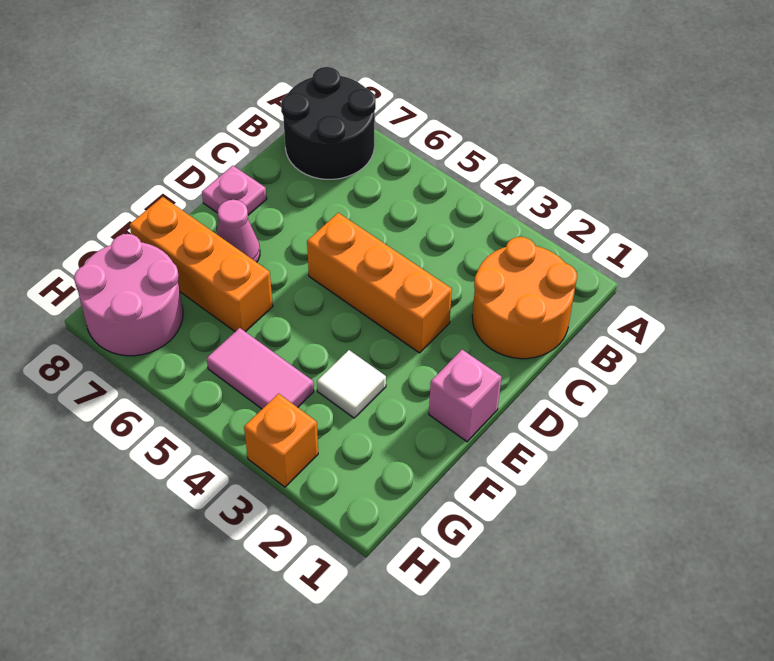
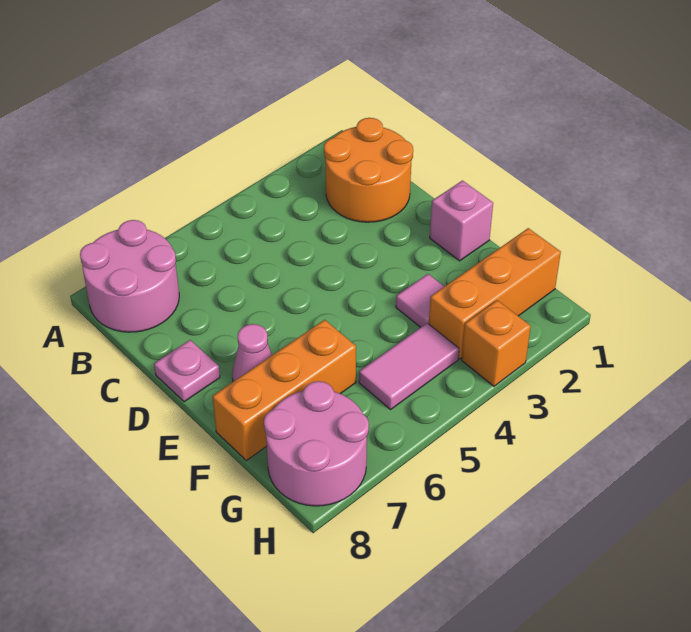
black 2x2 round brick [281,67,376,179] -> pink 2x2 round brick [80,220,179,332]
orange 1x3 brick [307,213,452,353] -> orange 1x3 brick moved to [429,228,561,359]
white 1x1 tile [317,350,386,418] -> pink 1x1 tile [396,274,444,327]

